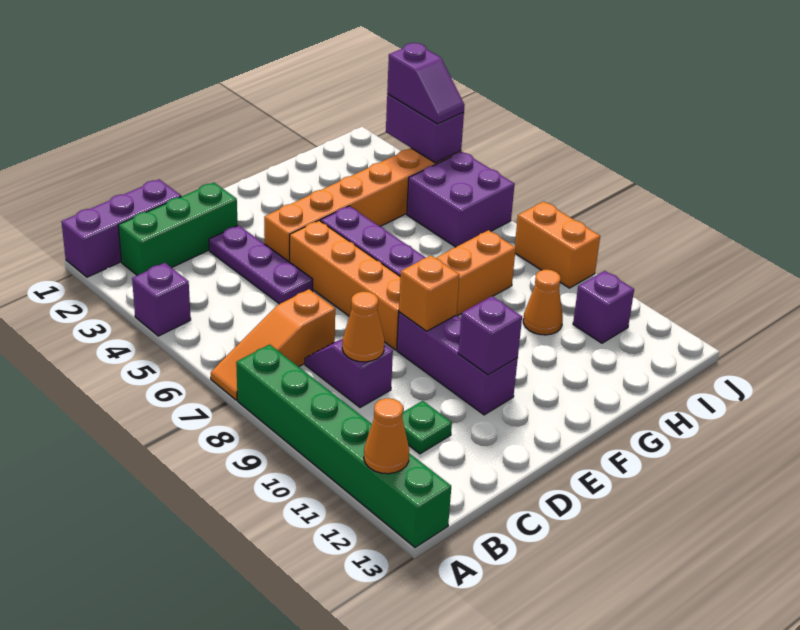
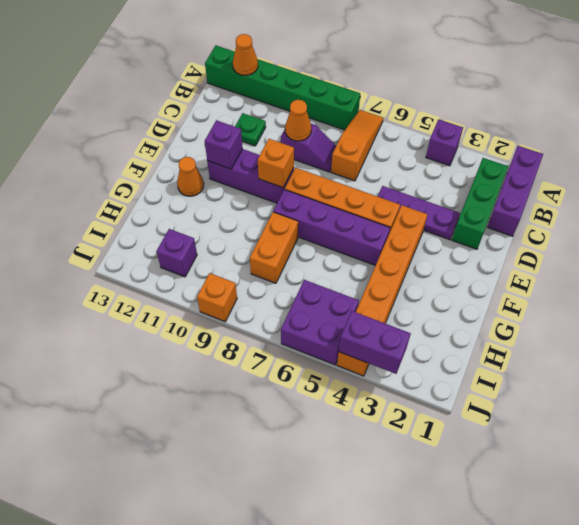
orange 1x1 cone [523,270,563,335] -> orange 1x1 cone moved to [177,157,204,196]
purple 1x2 slope [387,43,465,124] -> none
orange 1x2 brick [515,201,600,288] -> orange 1x1 brick [197,273,237,322]

